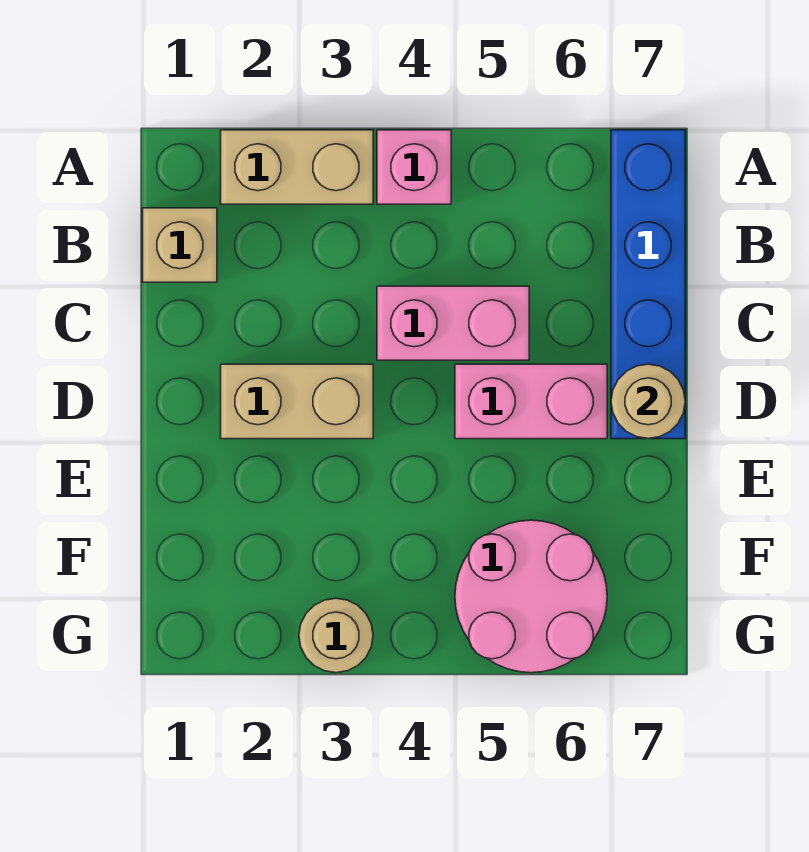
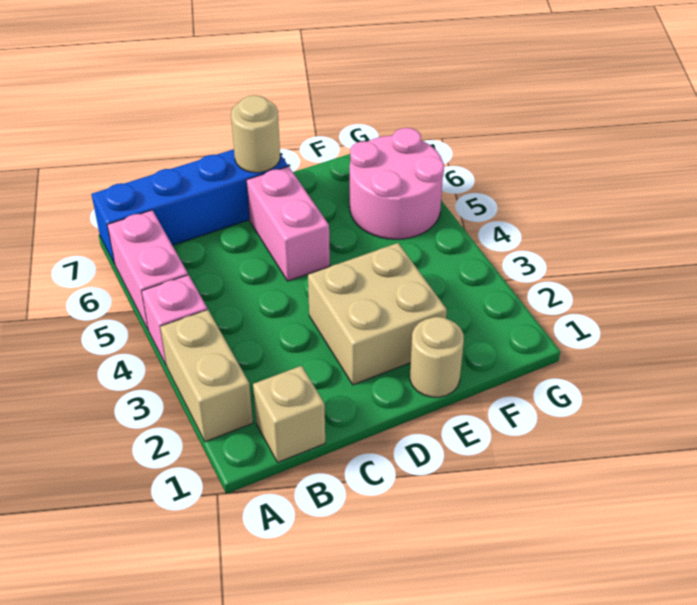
pink 1x2 brick [377,286,529,360] -> pink 1x2 brick moved to [108,210,188,329]
tan 1x2 brick [221,364,373,439] -> tan 2x2 brick [308,243,447,385]
tan 1x1 round brick [299,598,373,673] -> tan 1x1 round brick moved to [410,317,464,397]

